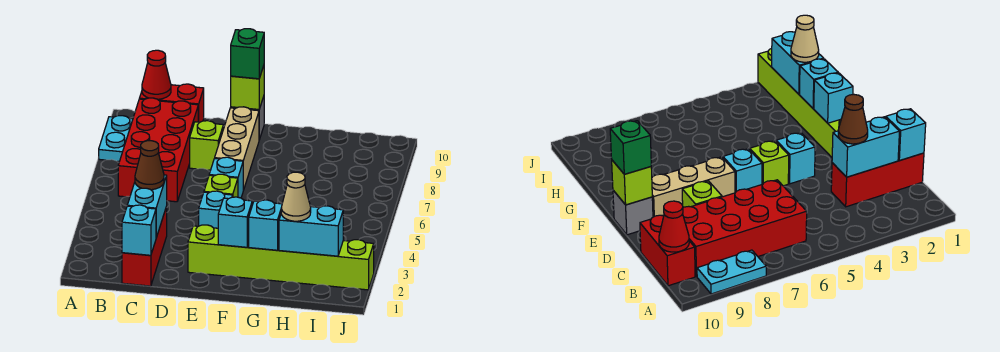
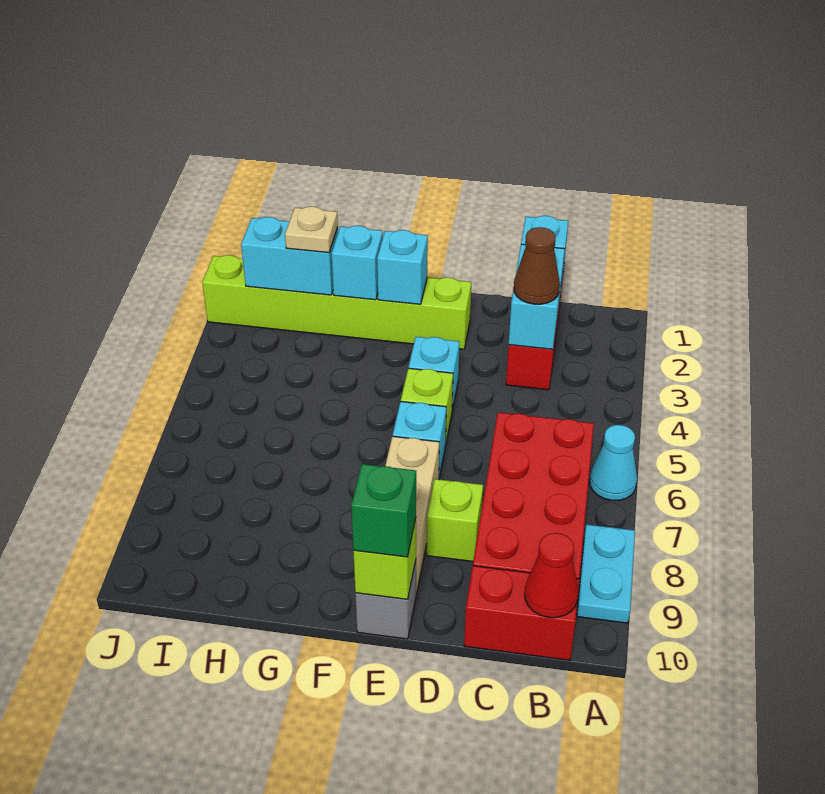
none -> cyan 1x1 cone [590,425,637,500]
tan 1x1 cone [281,172,311,221] -> tan 1x1 plate [285,206,338,253]

